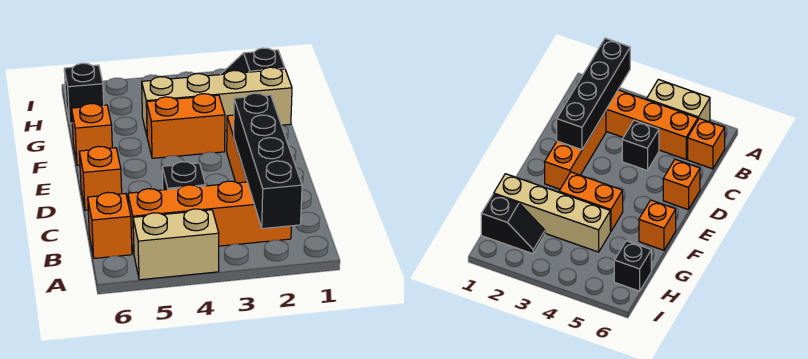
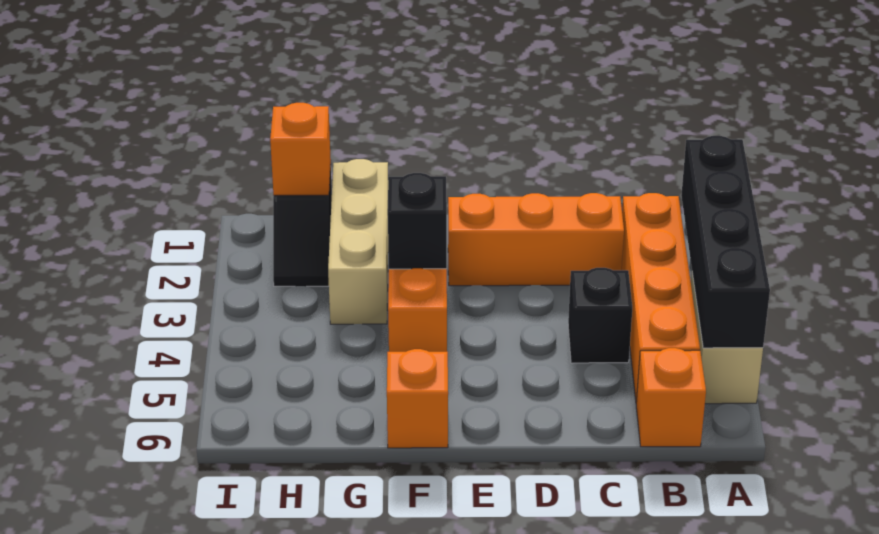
black 1x4 brick [234,93,302,229] -> black 1x4 brick turned to [681,136,770,348]
orange 1x1 brick [79,146,122,210] -> orange 1x1 brick moved to [270,103,331,195]
tan 1x4 brick [142,67,292,135] -> tan 1x3 brick [328,159,388,324]
black 1x1 brick [64,63,104,123] -> black 1x1 brick moved to [388,173,447,269]

